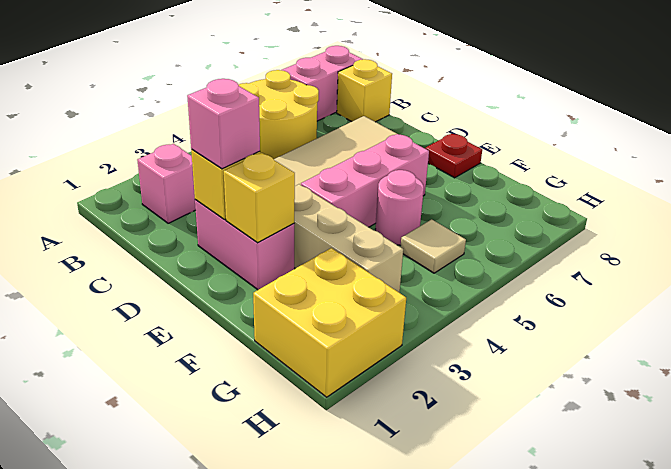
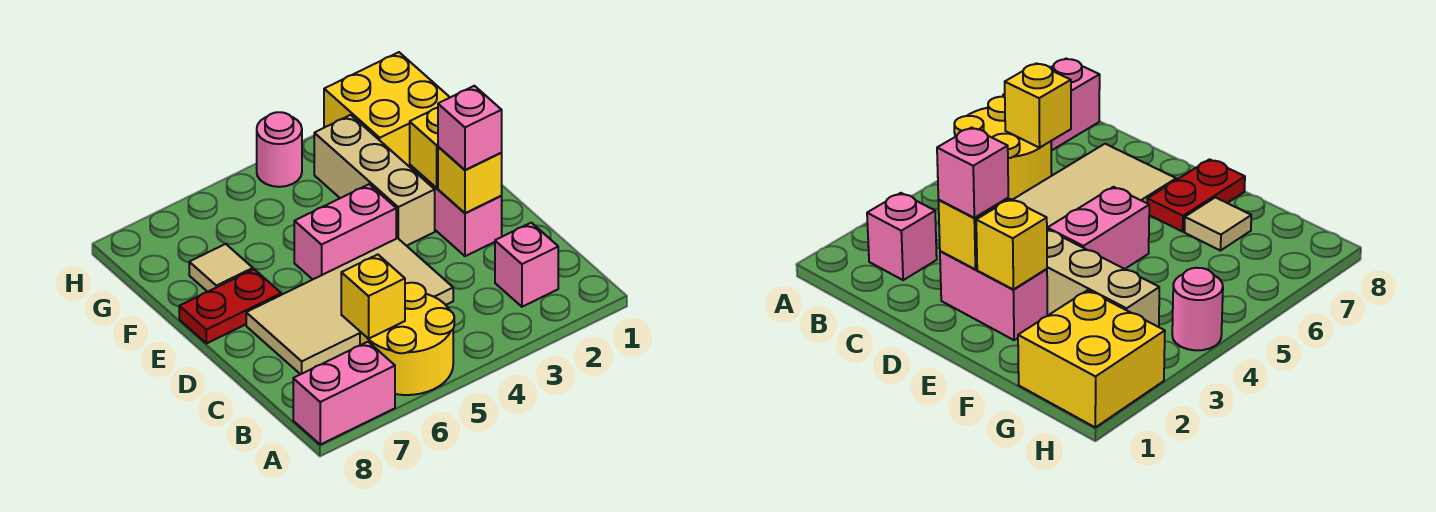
yellow 1x1 brick [337,59,392,122] -> yellow 1x1 brick moved to [341,255,405,339]
pink 1x3 brick [301,134,429,227] -> pink 1x2 brick [294,184,396,279]
red 1x1 plate [425,134,482,178] -> red 1x2 plate [179,269,281,343]
pink 1x1 round brick [375,170,424,245] -> pink 1x1 round brick moved to [257,112,302,187]
tan 1x1 tile [401,219,466,273] -> tan 1x1 tile moved to [189,244,253,292]

